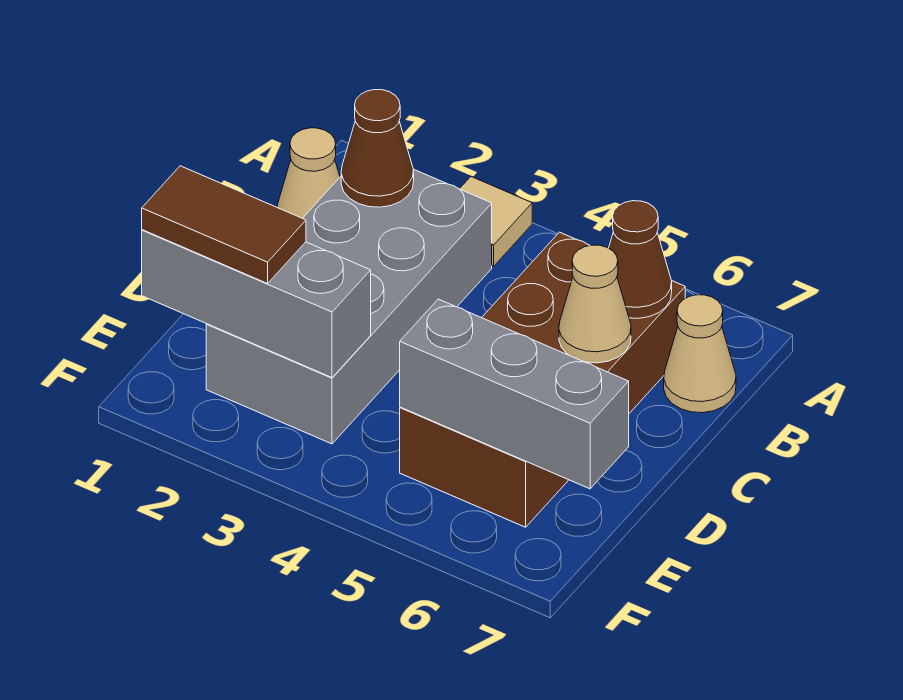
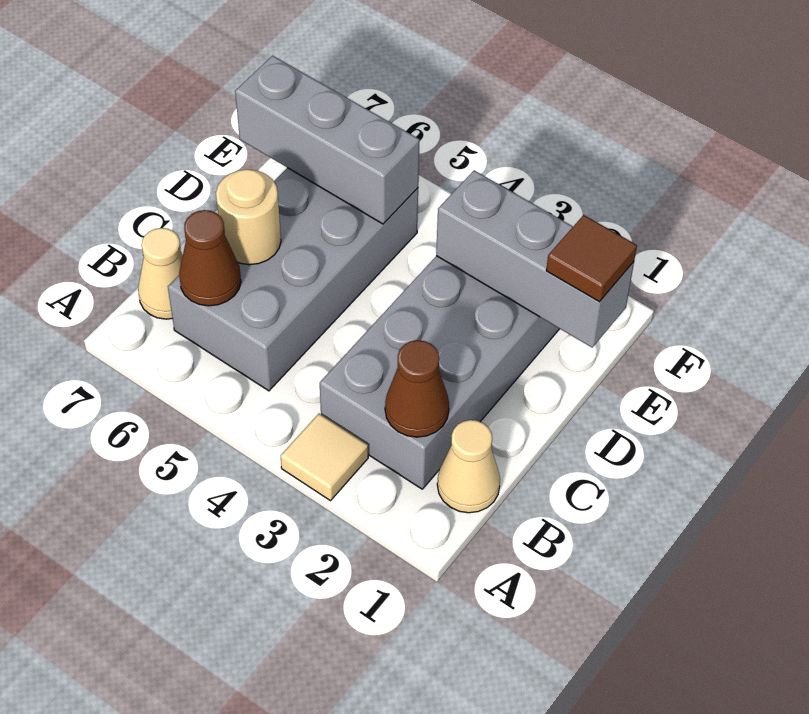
brown 2x4 brick [400,232,685,527] -> grey 2x4 brick [168,168,418,391]
tan 1x1 cone [559,245,631,363] -> tan 1x1 round brick [216,169,281,265]
brown 1x2 tile [142,166,306,284] -> brown 1x1 tile [546,215,637,302]

